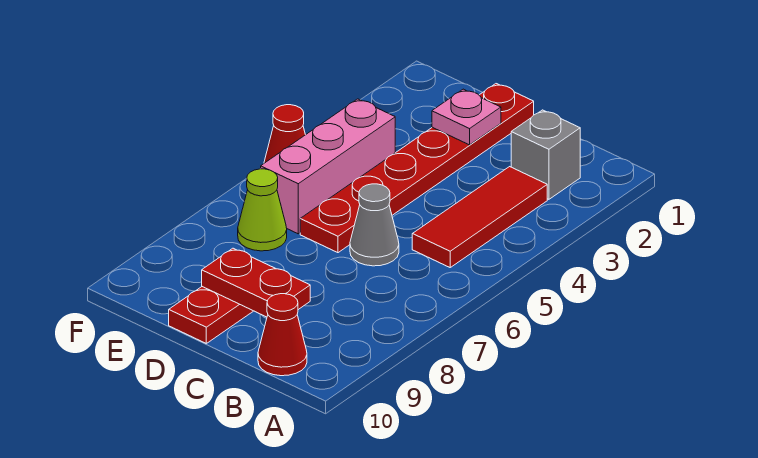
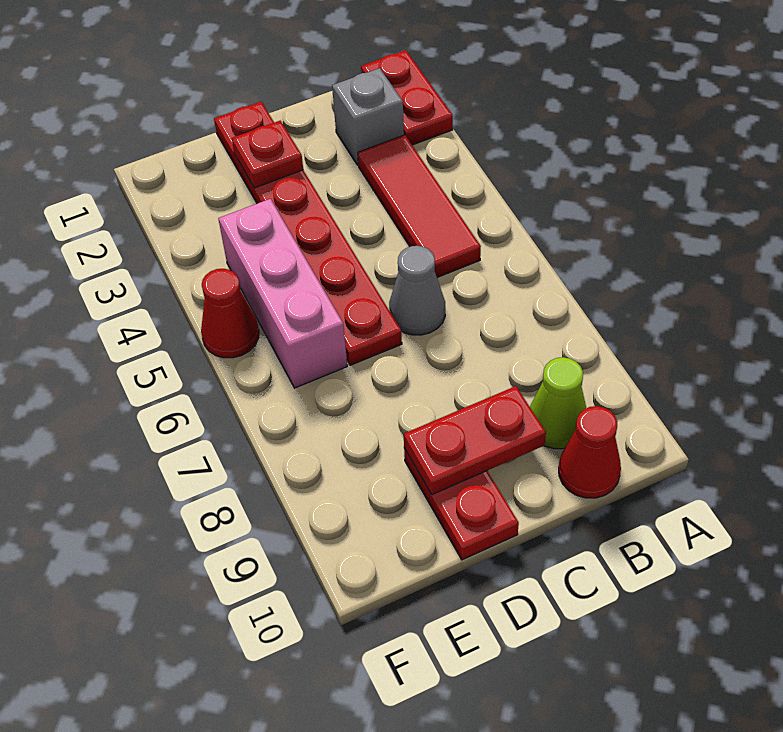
none -> red 1x2 plate [361,50,453,145]
pink 1x1 plate [432,89,501,145] -> red 1x1 plate [232,121,303,188]
lime 1x1 cone [238,169,287,251] -> lime 1x1 cone moved to [530,357,586,449]

